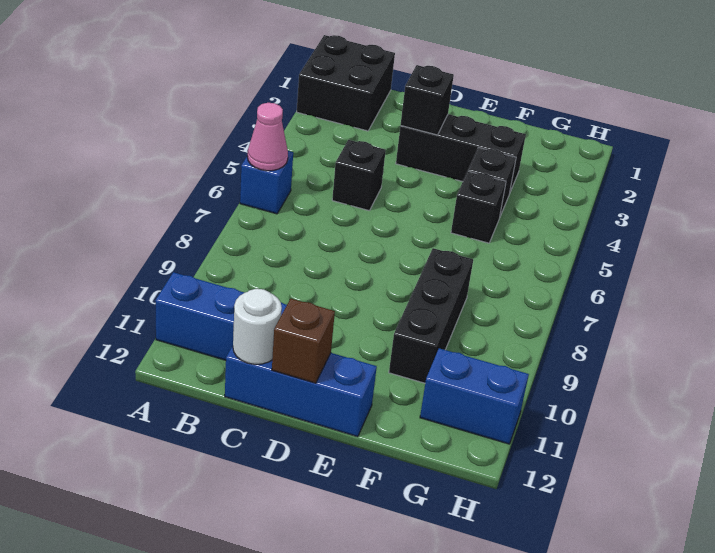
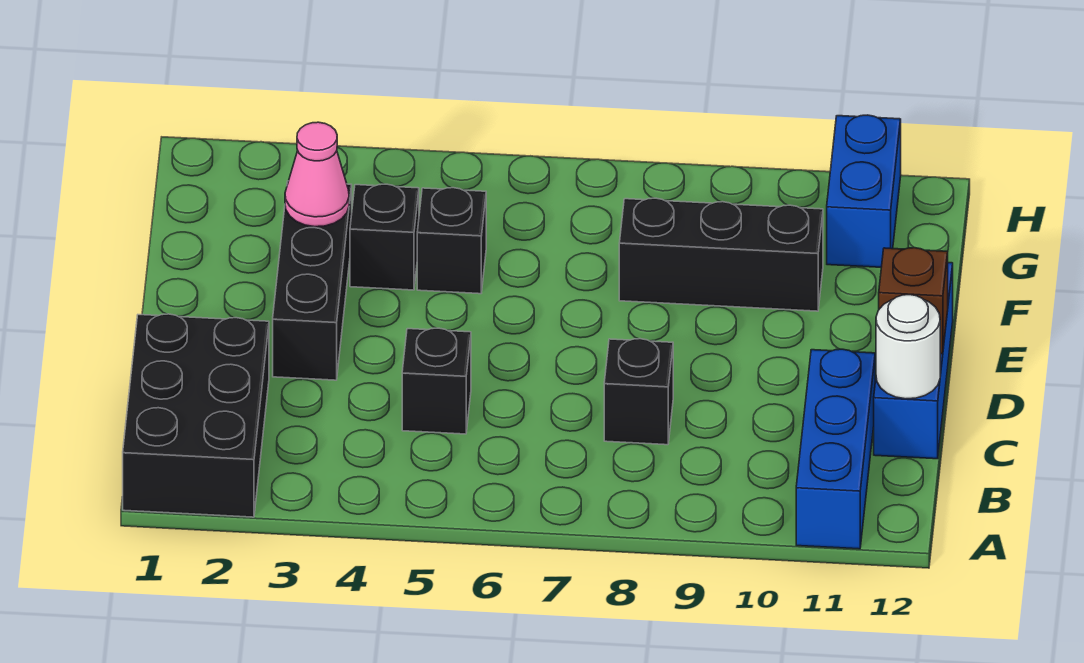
black 2x2 brick [297,35,395,131] -> black 2x3 brick [123,314,269,517]
blue 1x1 brick [240,151,293,214] -> none
pink 1x1 cone [247,103,288,171] -> pink 1x1 cone moved to [285,122,349,227]
black 1x1 brick [401,65,454,135] -> black 1x1 brick moved to [604,339,673,445]

